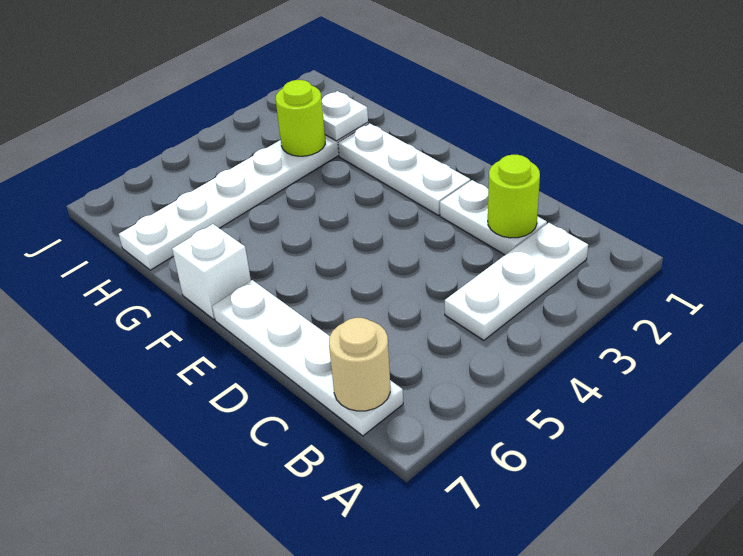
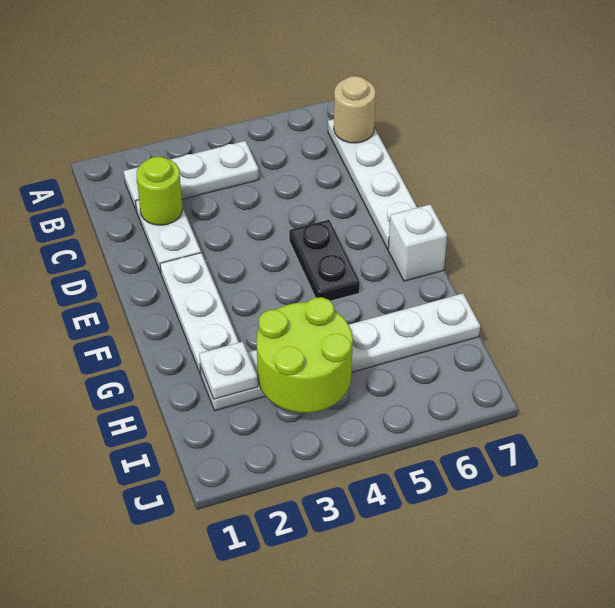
none -> black 1x2 plate [289,220,360,301]
lime 1x1 round brick [275,80,325,156] -> lime 2x2 round brick [257,297,353,413]

